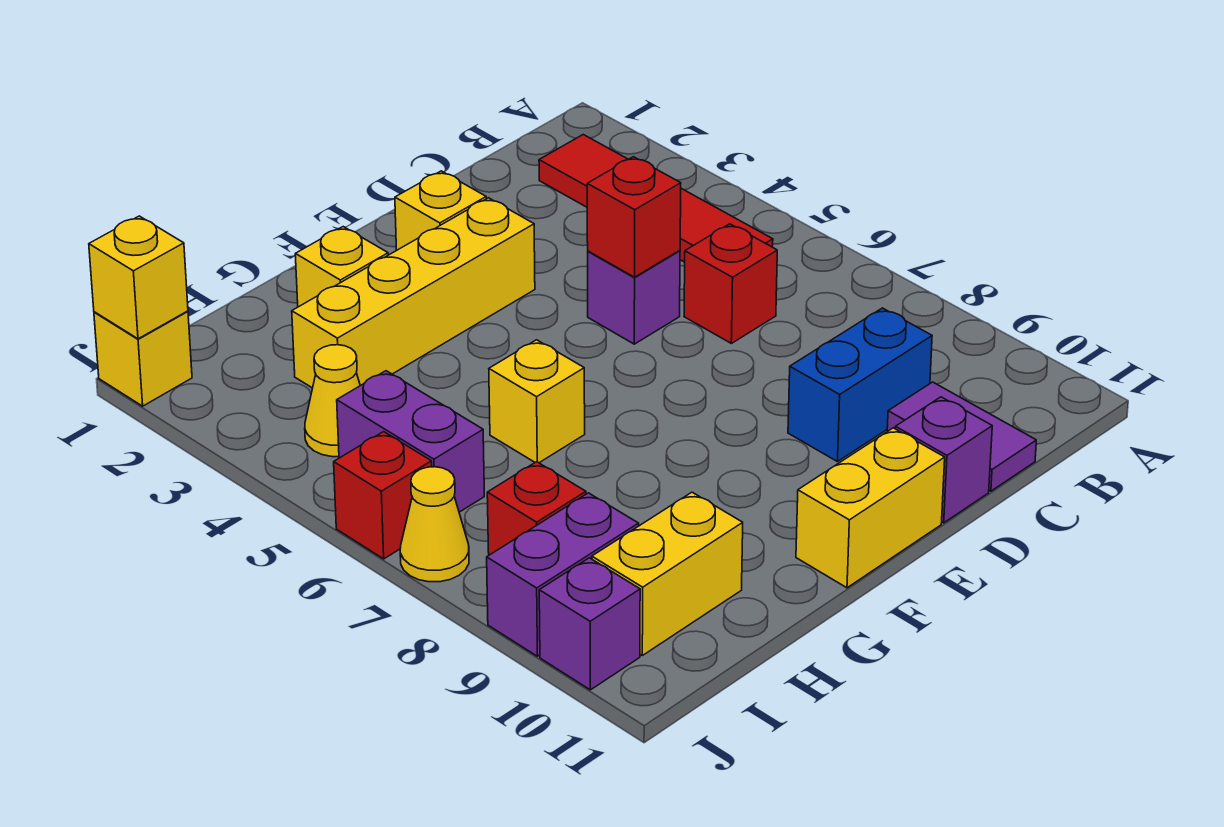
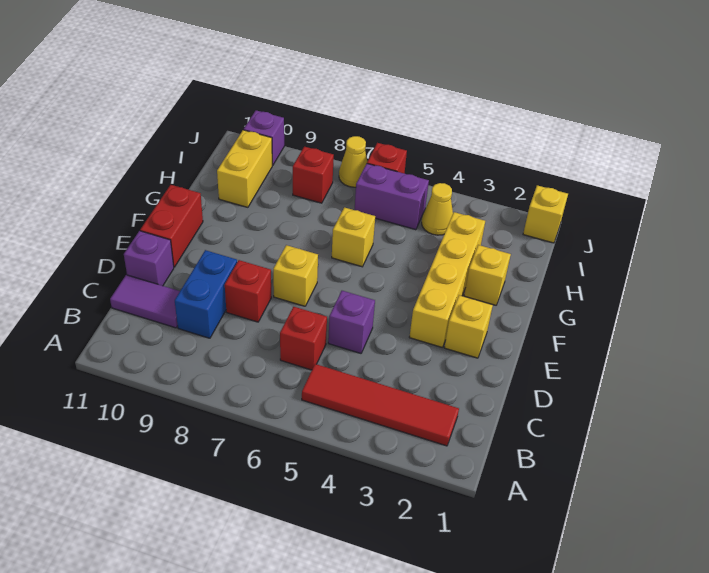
red 1x1 brick [587,157,681,277] -> red 1x1 brick moved to [225,260,271,322]
yellow 1x2 brick [796,428,945,588] -> red 1x2 brick [140,185,203,267]
purple 1x2 brick [487,493,639,656] -> none
yellow 1x1 brick [89,216,188,339] -> yellow 1x1 brick moved to [273,245,318,306]

